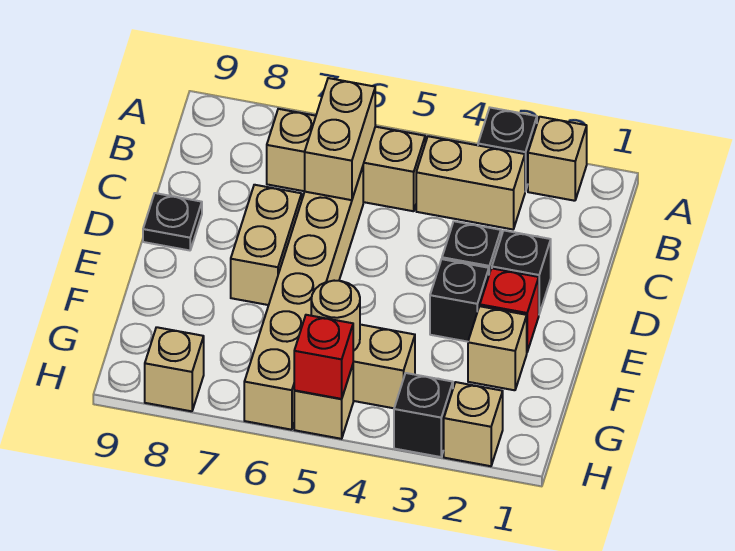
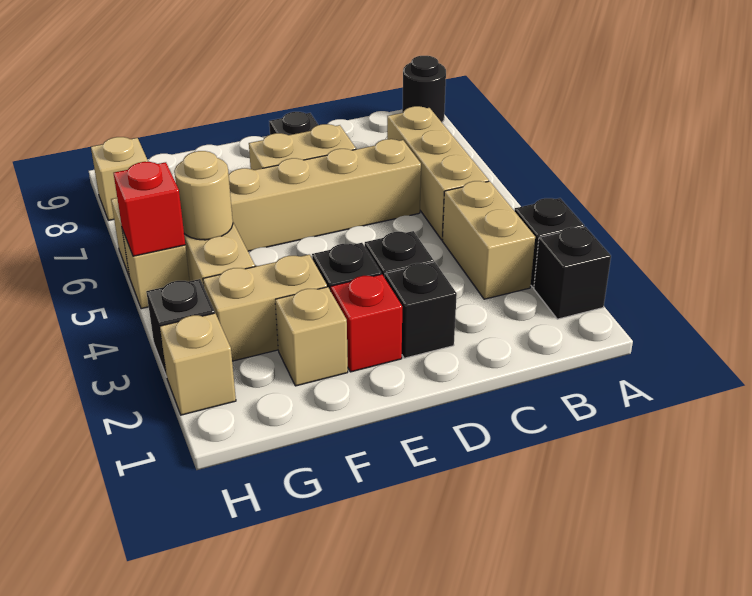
tan 1x1 brick [528,117,587,201] -> black 1x1 brick [534,227,611,319]
none -> black 1x1 round brick [402,56,446,122]
tan 1x2 brick [305,78,375,200] -> tan 1x2 brick moved to [203,254,327,361]

